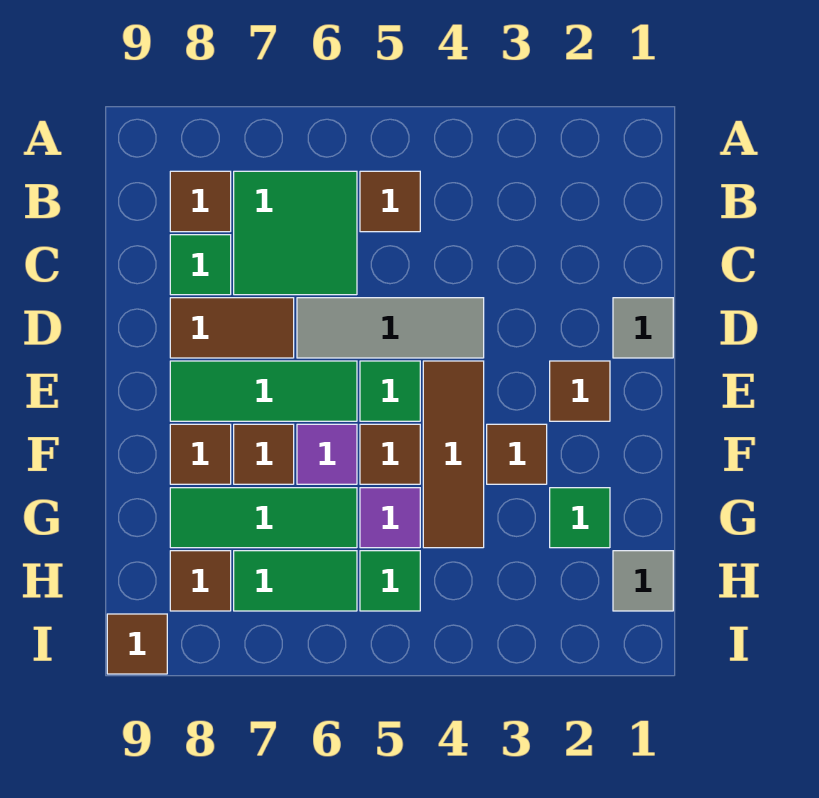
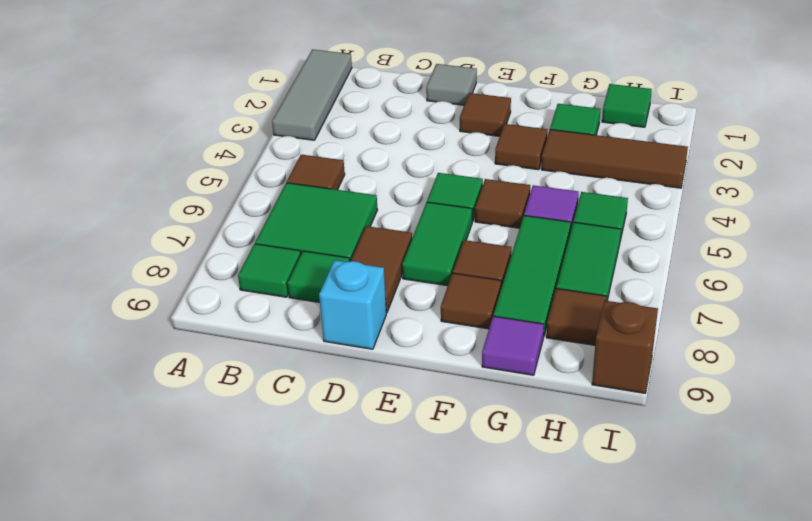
brown 1x1 tile [170,171,231,232] -> green 1x1 tile [238,244,301,297]
grey 1x3 tile [297,298,484,358] -> grey 1x3 tile moved to [272,49,352,140]
none -> cyan 1x1 brick [319,260,386,349]
brown 1x3 tile [423,361,484,548] -> brown 1x3 tile moved to [541,130,688,188]
green 1x3 tile [170,361,357,421] -> green 1x2 tile [402,202,473,286]
purple 1x1 tile [297,424,357,484] -> purple 1x1 tile moved to [482,316,544,375]
grey 1x1 tile [613,551,673,611] -> green 1x1 tile [602,84,652,127]
brown 1x1 tile [107,614,167,674] -> brown 1x1 brick [592,300,658,393]

